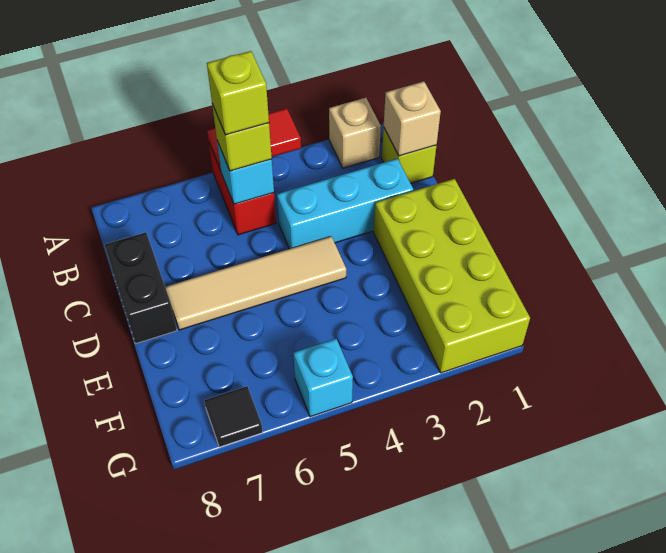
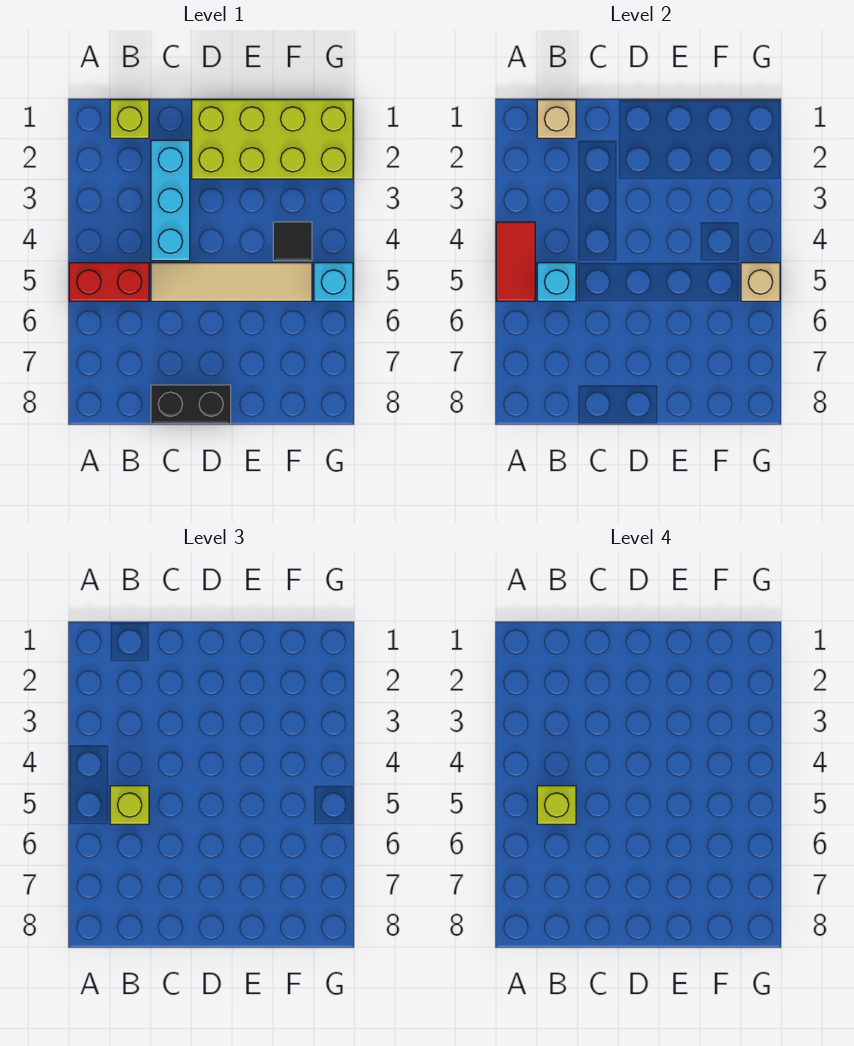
tan 1x1 brick [329,98,381,168] -> tan 1x1 brick moved to [741,263,780,301]
tan 1x4 tile [165,236,346,330] -> tan 1x4 tile turned to [151,263,312,301]
black 1x1 tile [204,386,263,447] -> black 1x1 tile moved to [273,222,312,261]

